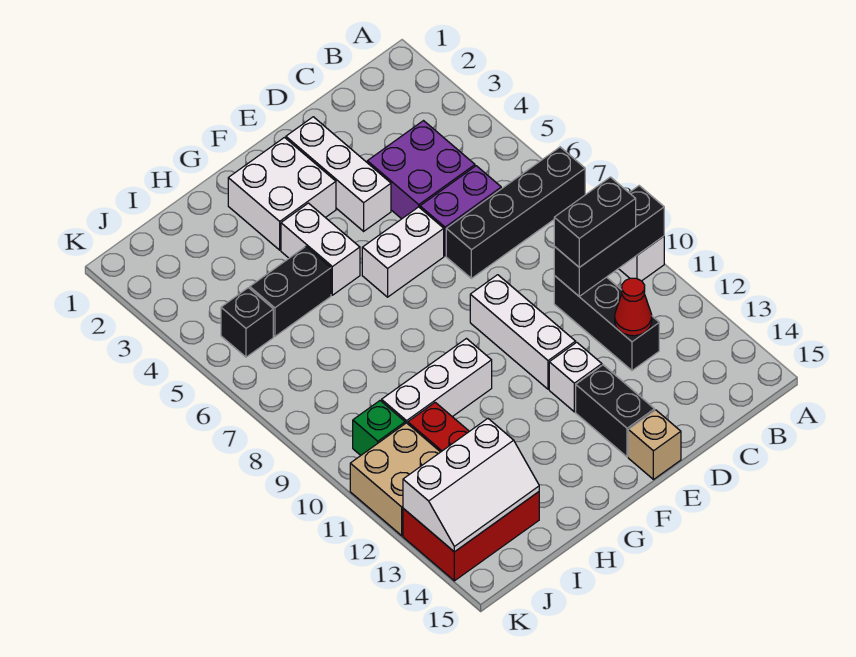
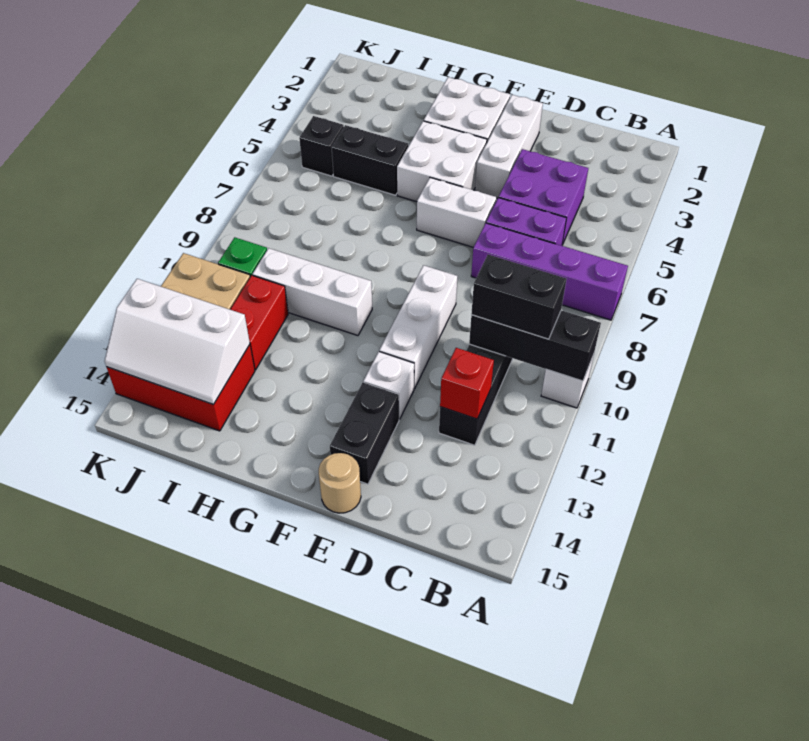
black 1x4 brick [446,147,585,278] -> purple 1x4 brick [471,223,628,320]
red 1x1 cone [615,278,652,336] -> red 1x1 brick [440,348,494,419]
tan 1x1 brick [628,410,681,480] -> tan 1x1 round brick [319,453,361,513]
white 1x2 brick [281,203,360,295] -> white 2x2 brick [397,121,487,202]

